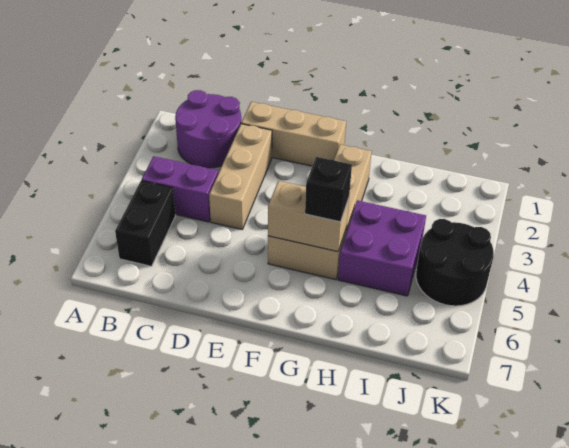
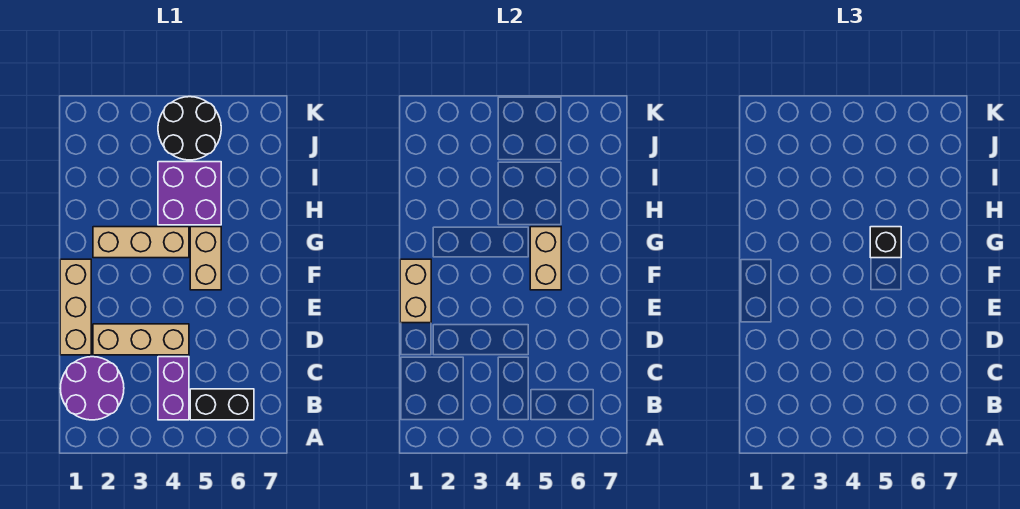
none -> tan 1x2 brick [400,259,431,323]

